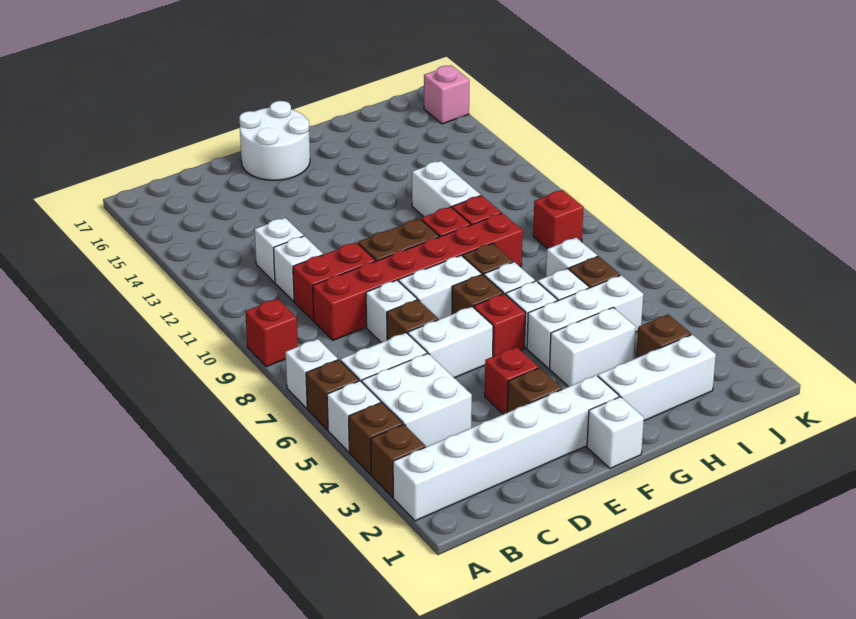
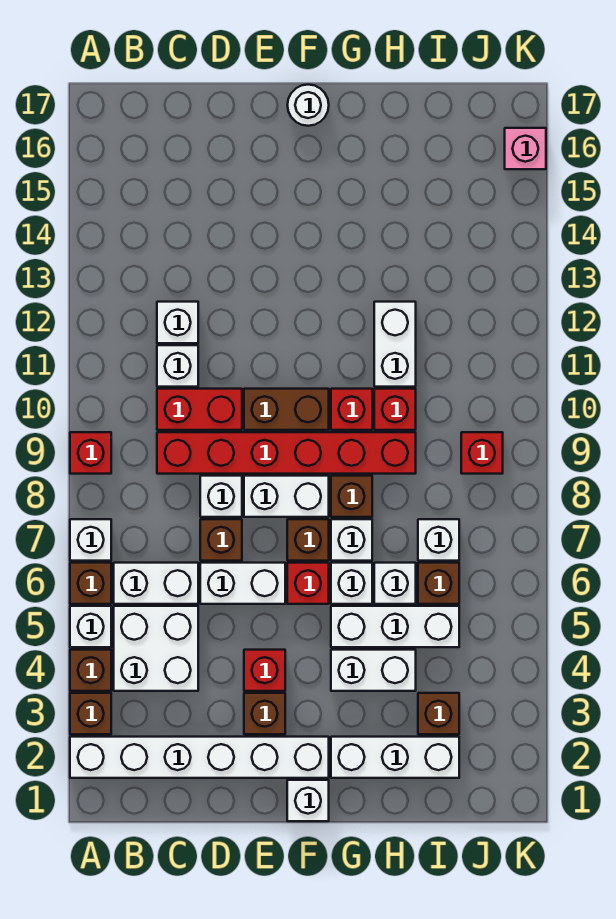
white 2x2 round brick [239,101,310,180] -> white 1x1 round brick [287,85,329,126]

